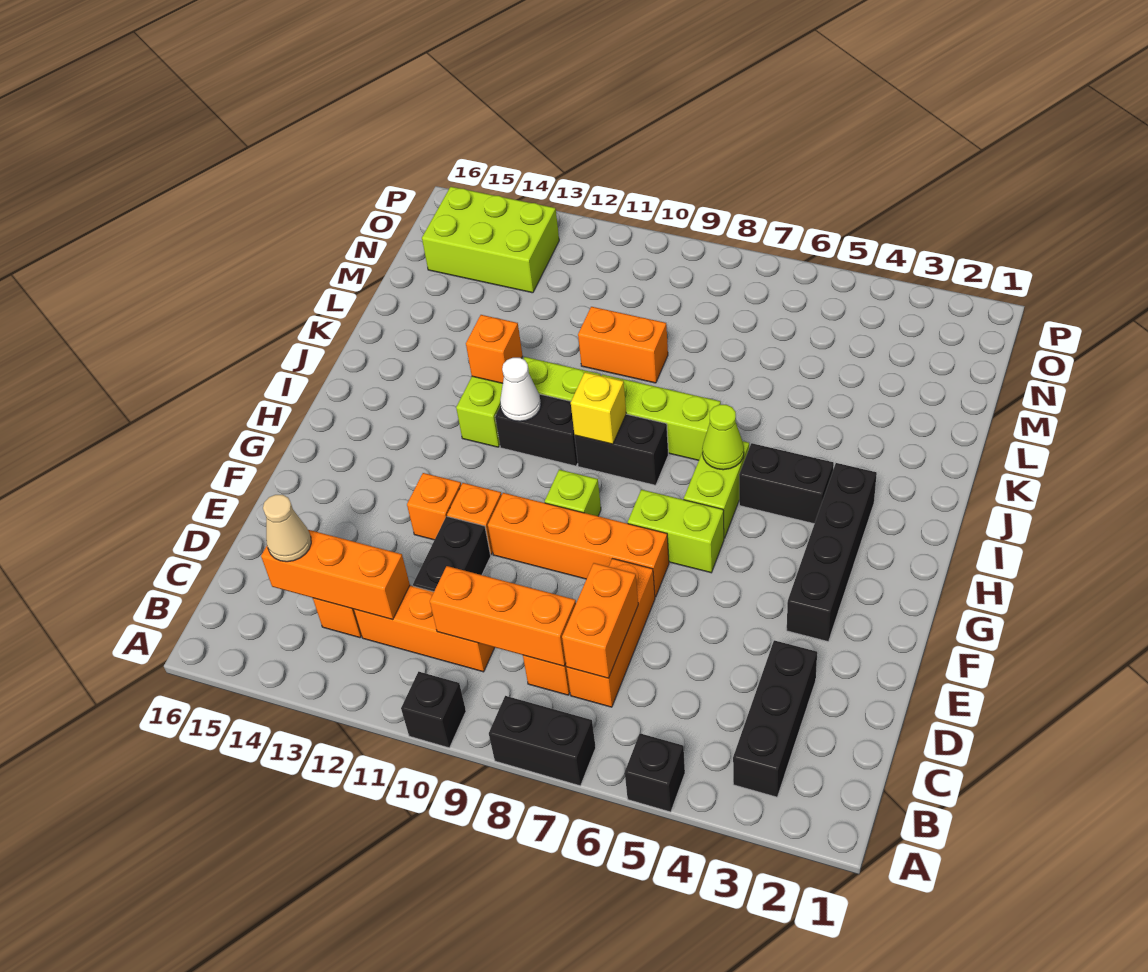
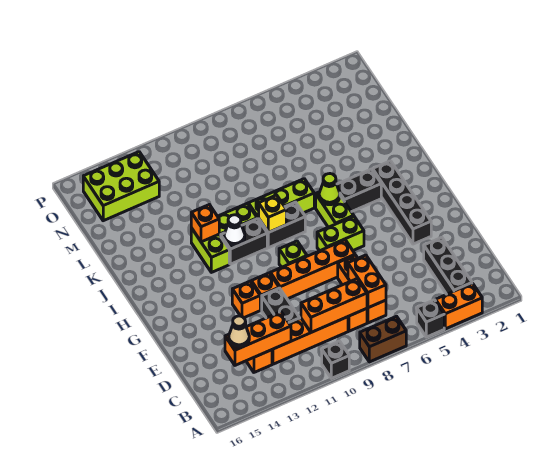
black 1x2 brick [489,696,596,786] -> brown 1x2 brick [360,316,406,362]
orange 1x3 brick [354,586,495,672] -> orange 1x4 brick [272,317,348,364]
orange 1x2 brick [578,307,668,383] -> orange 1x2 brick moved to [436,283,482,329]

